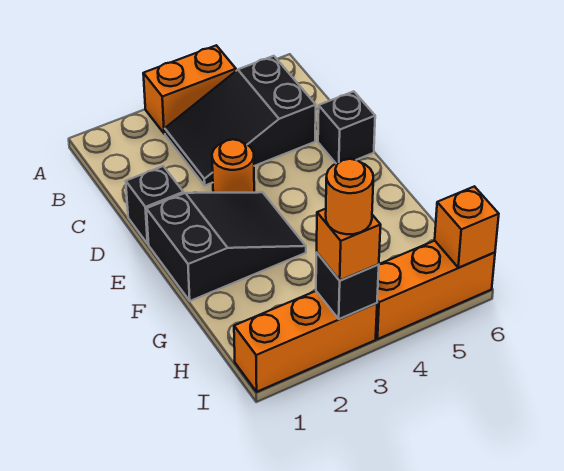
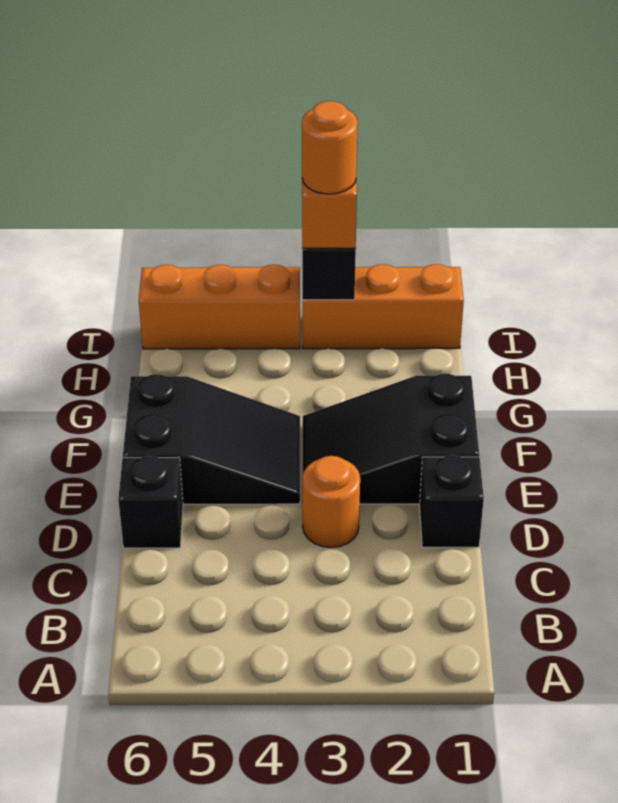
orange 1x2 brick [143,45,236,134] -> none
black 2x3 slope [165,56,316,185] -> black 2x3 slope moved to [123,374,300,504]
orange 1x1 brick [435,186,499,268] -> none

